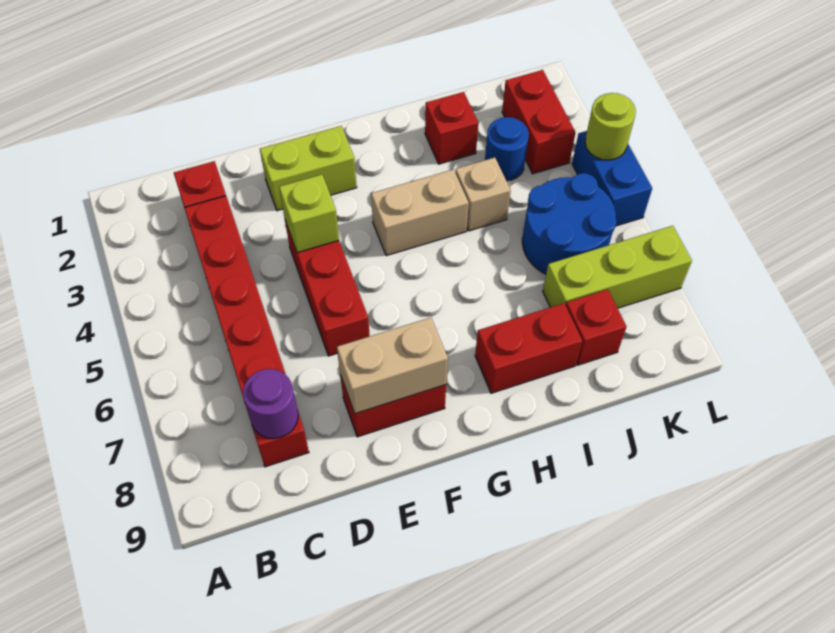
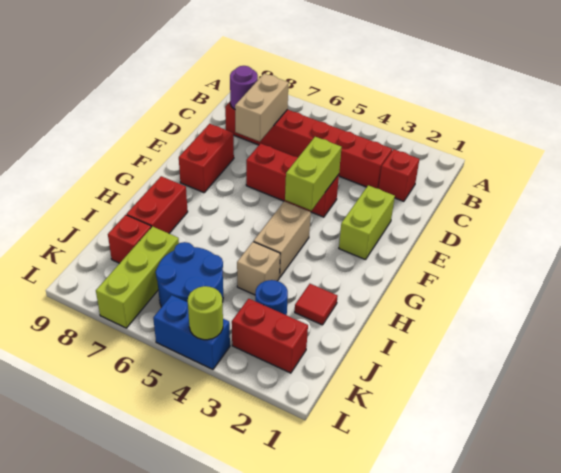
lime 1x1 brick [279,175,339,253] -> lime 1x2 brick [285,137,342,211]
tan 1x2 brick [337,318,448,414] -> tan 1x2 brick moved to [235,74,288,142]
red 1x1 brick [425,92,478,164] -> red 1x1 tile [295,284,338,325]

